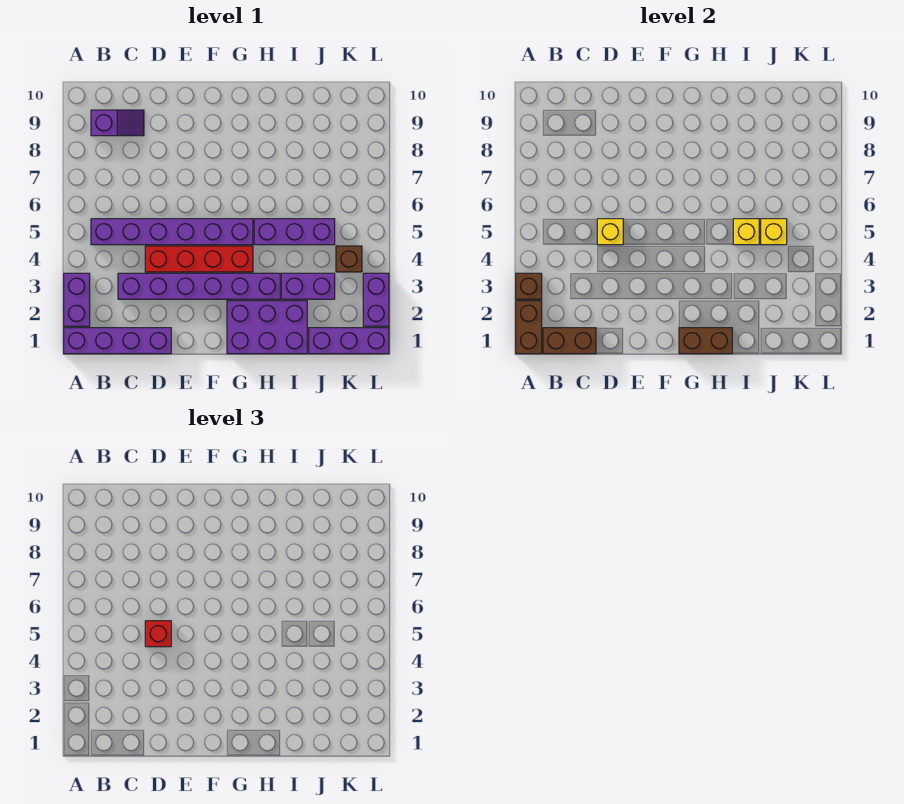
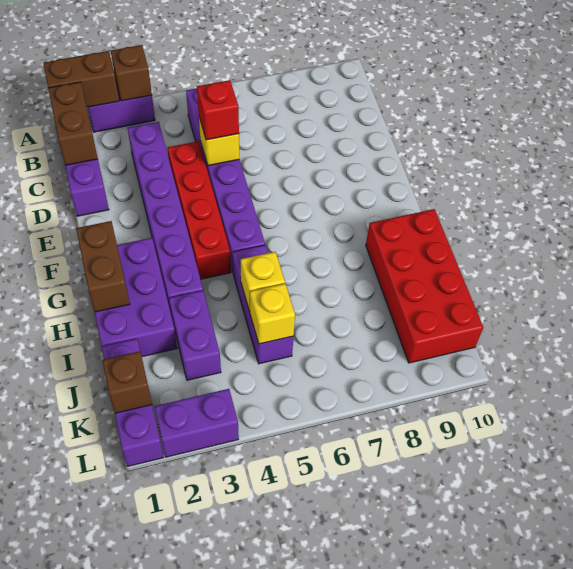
purple 1x2 slope [91,110,144,136] -> none
none -> red 2x4 brick [366,209,483,363]
brown 1x1 brick [336,246,362,272] -> brown 1x1 brick moved to [102,351,152,413]

